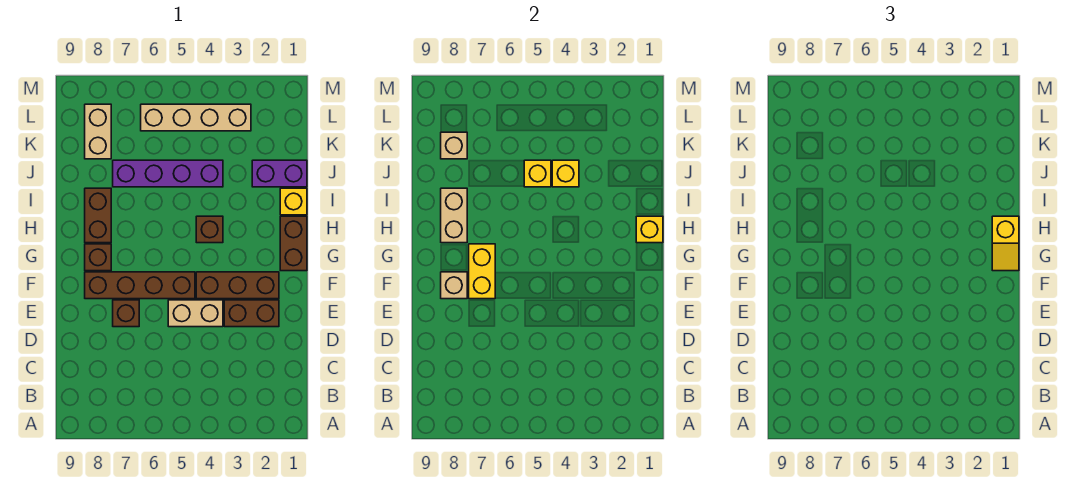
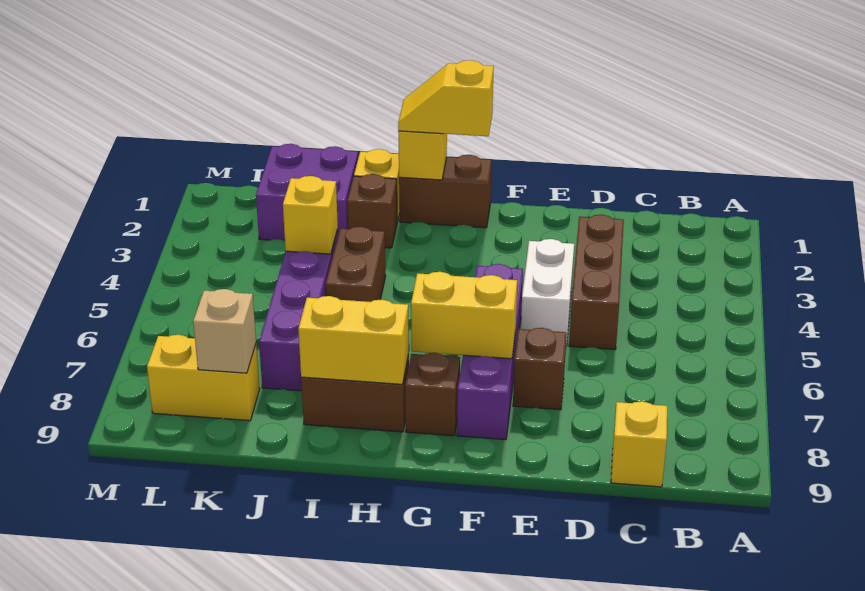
brown 1x2 brick [224,300,279,327] -> brown 1x2 brick moved to [326,227,386,302]
tan 1x2 brick [168,300,223,327] -> white 1x2 brick [521,239,574,346]
brown 1x3 brick [196,272,279,299] -> brown 1x3 brick moved to [569,215,624,349]
brown 1x4 brick [85,272,195,299] -> purple 1x4 brick [457,264,523,440]
tan 1x1 brick [441,272,467,299] -> none
yellow 1x2 slope [992,216,1019,271] -> yellow 1x2 slope turned to [398,60,494,136]
brown 1x1 brick [196,216,223,243] -> brown 1x1 brick moved to [347,174,397,248]
tan 1x2 brick [441,188,467,243] -> yellow 1x2 brick [298,296,409,384]
purple 1x2 brick [252,160,307,187] -> purple 2x2 brick [256,144,358,241]
yellow 1x1 brick [524,160,551,187] -> yellow 1x1 brick moved to [611,401,667,487]
tan 1x2 brick [85,104,111,159] -> yellow 1x2 brick [147,335,260,421]
tan 1x4 brick [141,104,251,131] -> none

